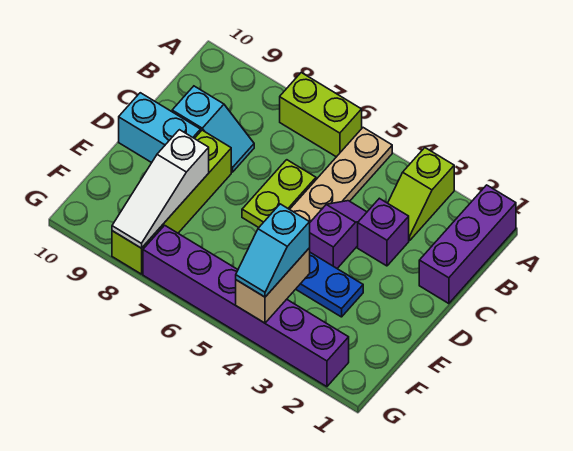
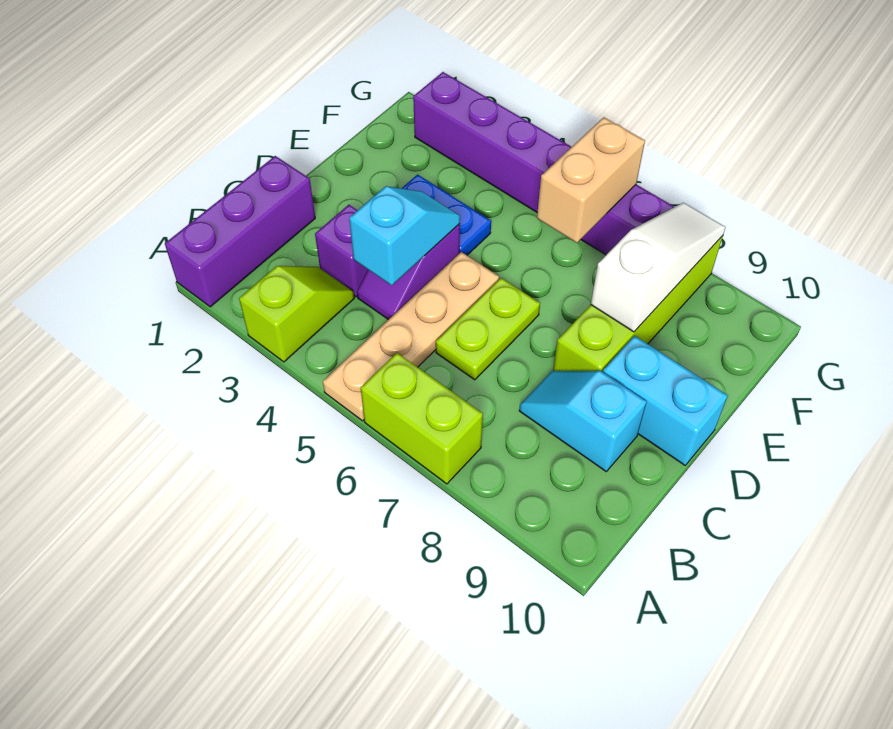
tan 1x2 brick [236,248,310,323] -> tan 1x2 brick moved to [537,117,645,243]
cyan 1x2 slope [236,204,310,297] -> cyan 1x2 slope moved to [349,186,460,285]

